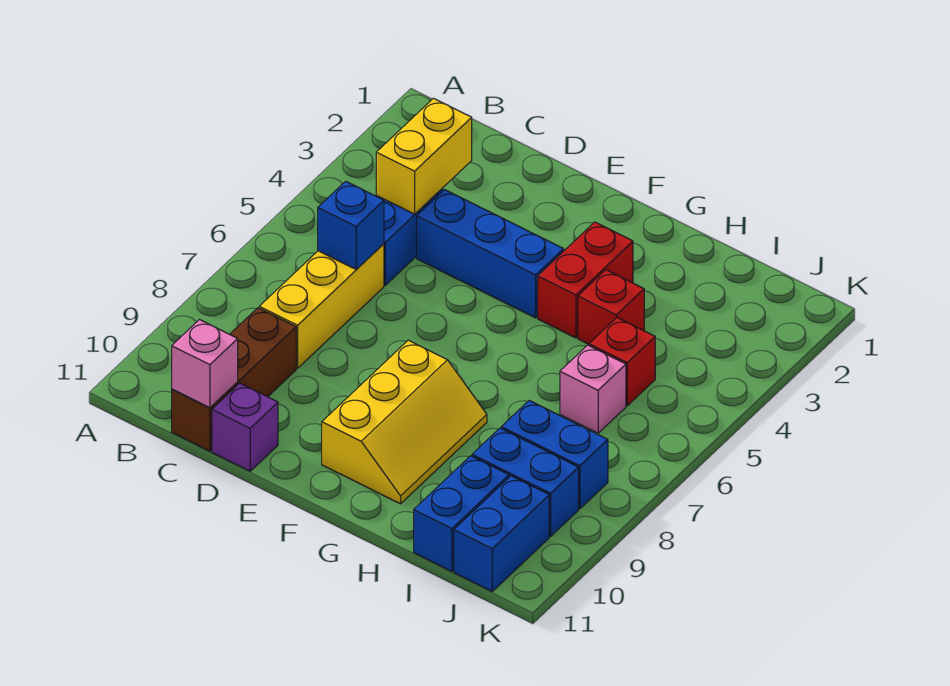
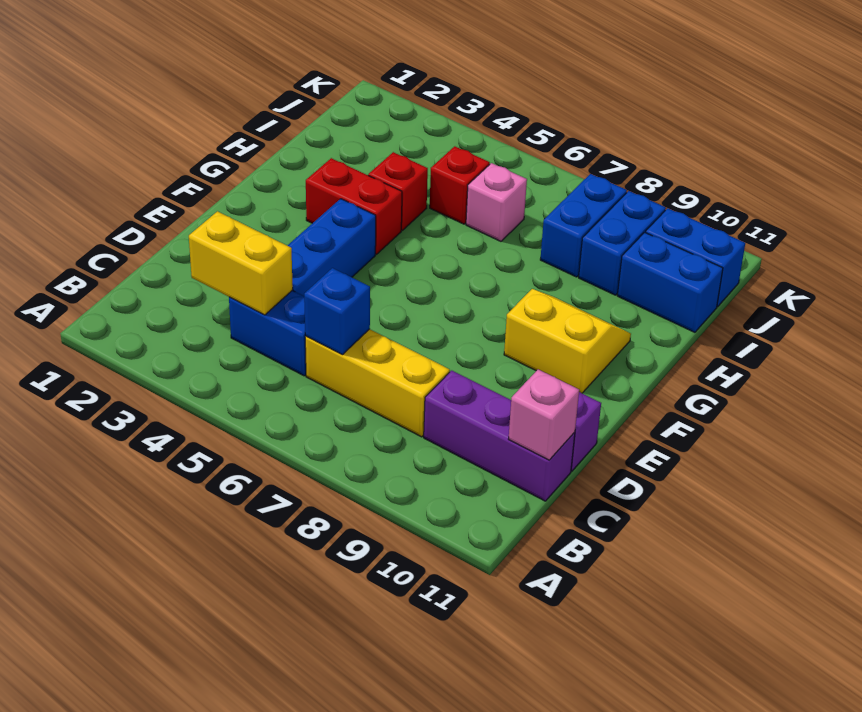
brown 1x3 brick [172,308,296,451] -> purple 1x3 brick [424,370,575,501]
yellow 2x3 slope [322,340,487,504] -> yellow 2x2 slope [504,289,631,393]

